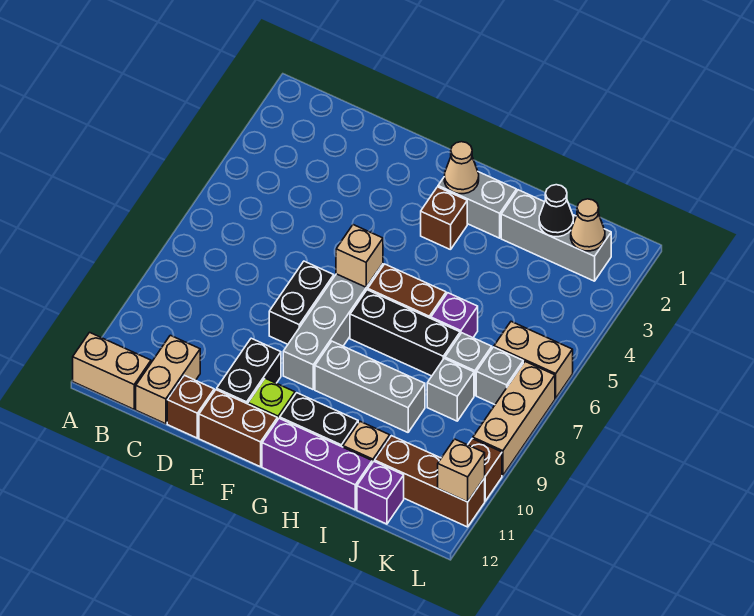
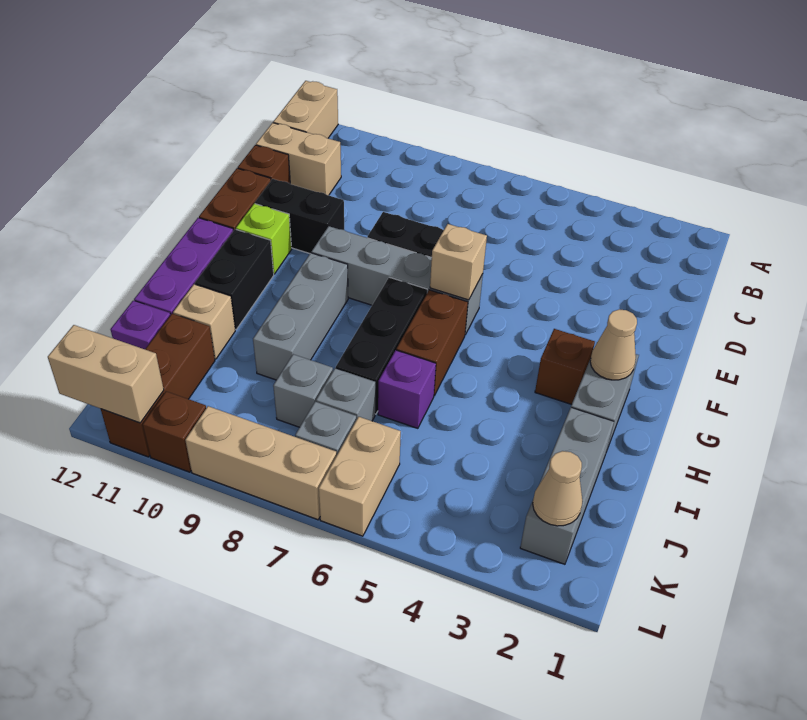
black 1x1 cone [539,185,573,237] -> none
tan 1x1 brick [438,439,485,502] -> tan 1x2 brick [48,325,164,423]

